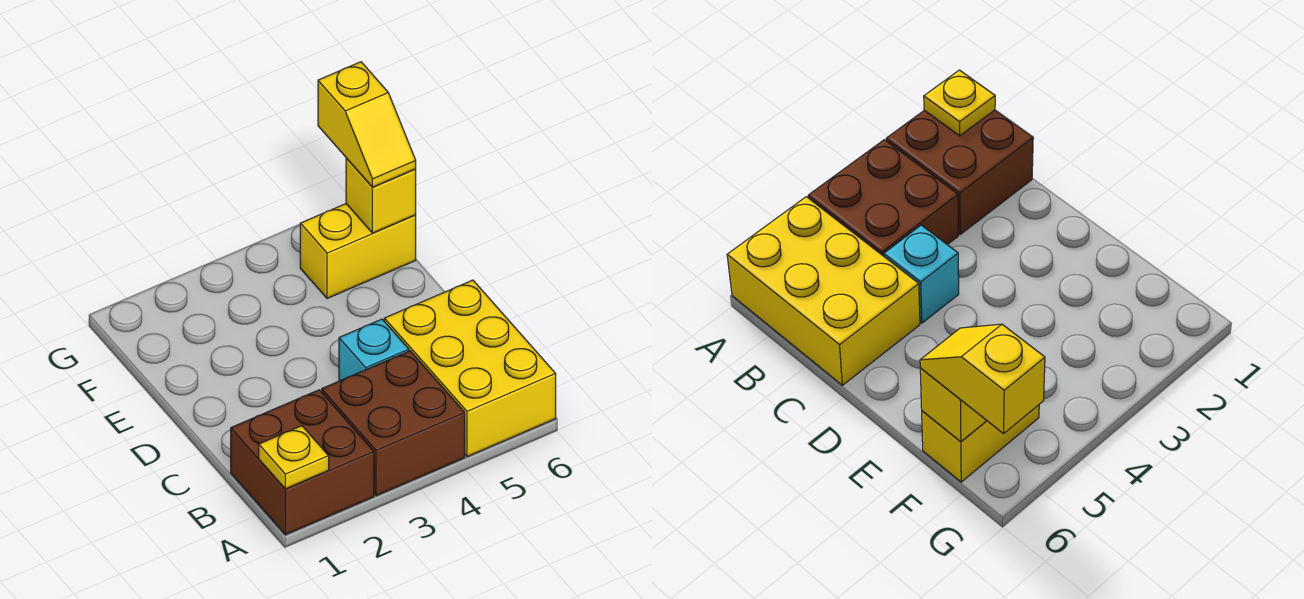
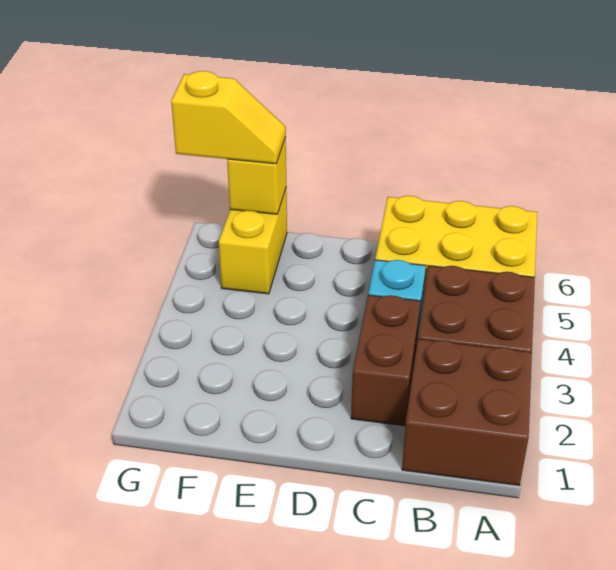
yellow 1x1 plate [259,426,329,489] -> none
none -> brown 1x2 brick [351,295,421,426]

